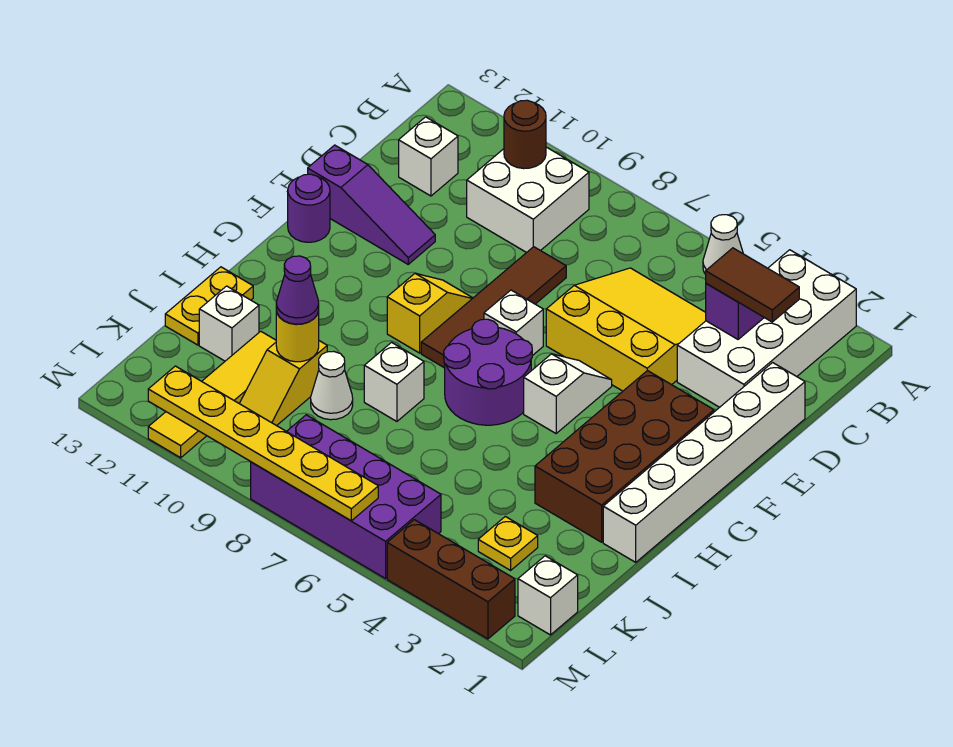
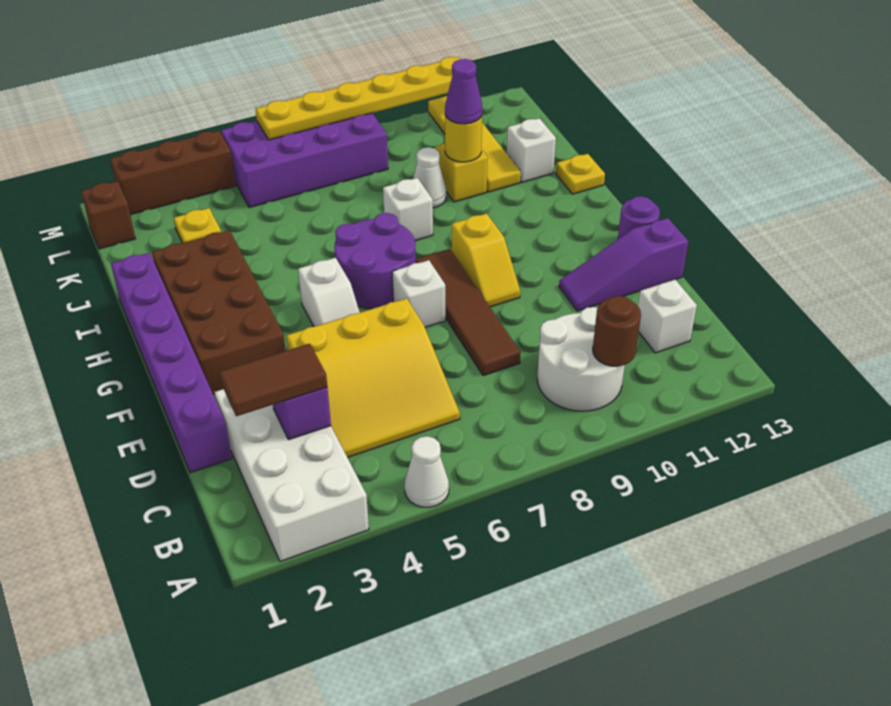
white 2x2 brick [467,147,589,253] -> white 2x2 round brick [537,307,625,411]
white 1x6 brick [603,363,805,562] -> purple 1x6 brick [111,253,232,473]
yellow 1x2 plate [165,267,253,345] -> yellow 1x1 plate [556,154,605,194]
white 1x1 brick [518,556,578,635] -> brown 1x1 brick [81,181,135,249]

